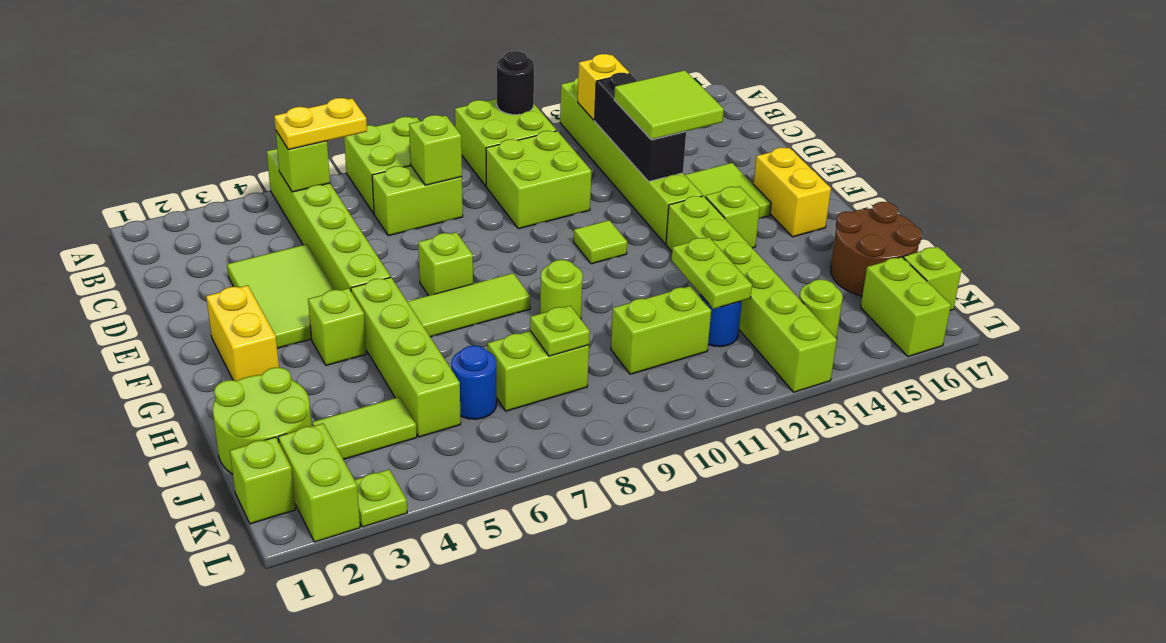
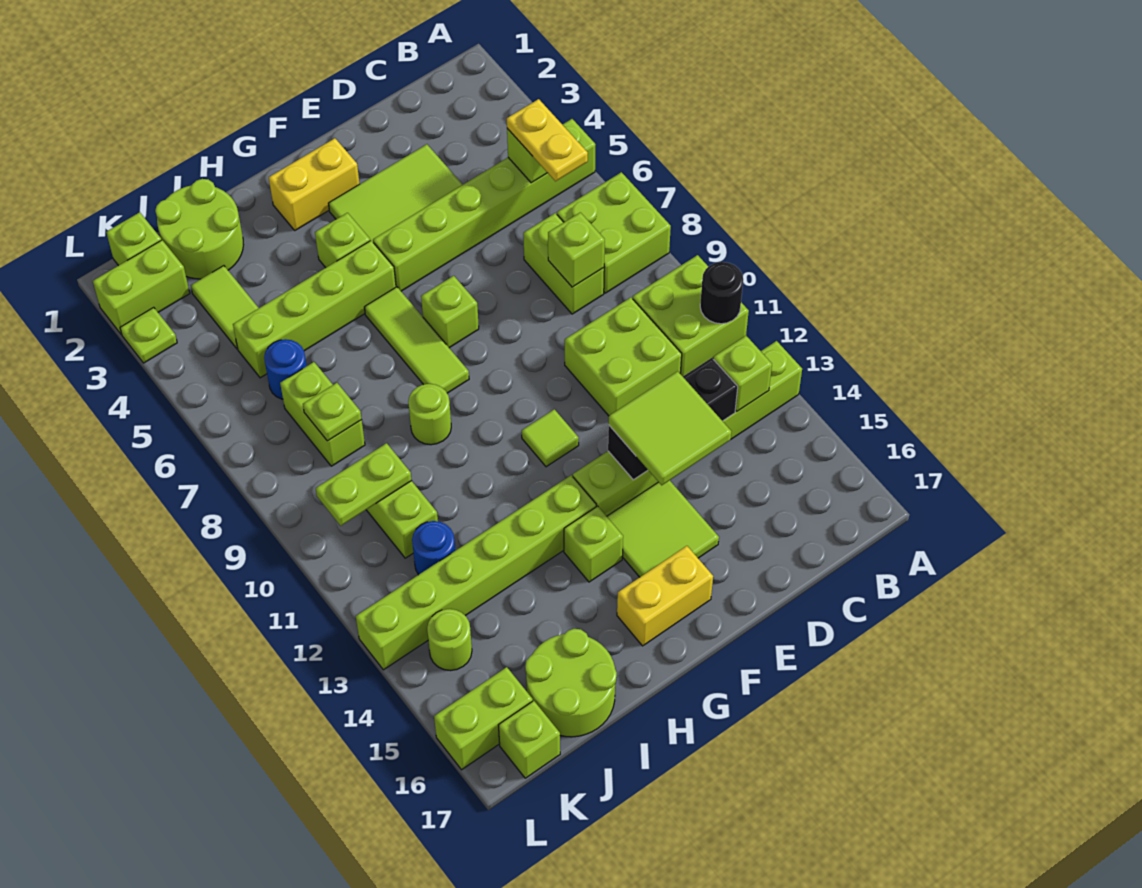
yellow 1x1 brick [578,54,629,120] -> lime 1x1 brick [713,336,772,411]
lime 1x2 plate [672,237,752,309] -> lime 1x2 plate moved to [316,443,412,526]
brown 2x2 round brick [831,202,922,296] -> lime 2x2 round brick [525,629,617,737]

